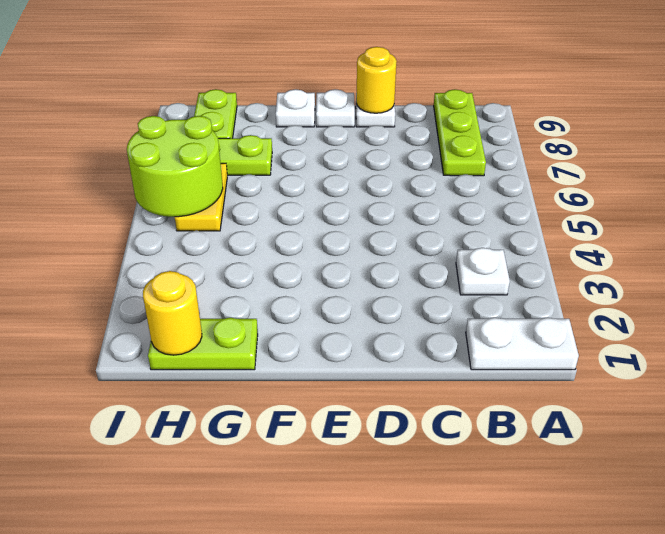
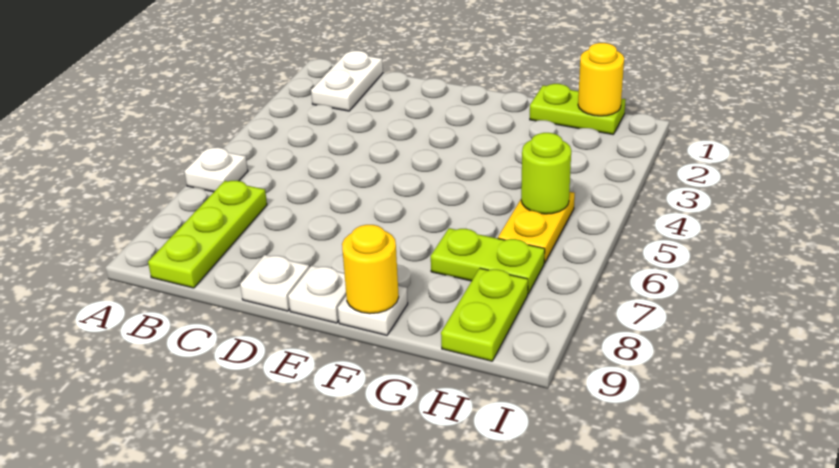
white 1x2 plate [466,318,579,370] -> white 1x2 plate turned to [311,51,383,111]
white 1x1 plate [456,248,510,295] -> white 1x1 plate moved to [184,147,248,192]
yellow 1x1 round brick [356,47,397,113] -> yellow 1x1 round brick moved to [342,225,399,314]
lime 2x2 round brick [127,116,223,217] -> lime 1x1 round brick [521,133,571,214]

